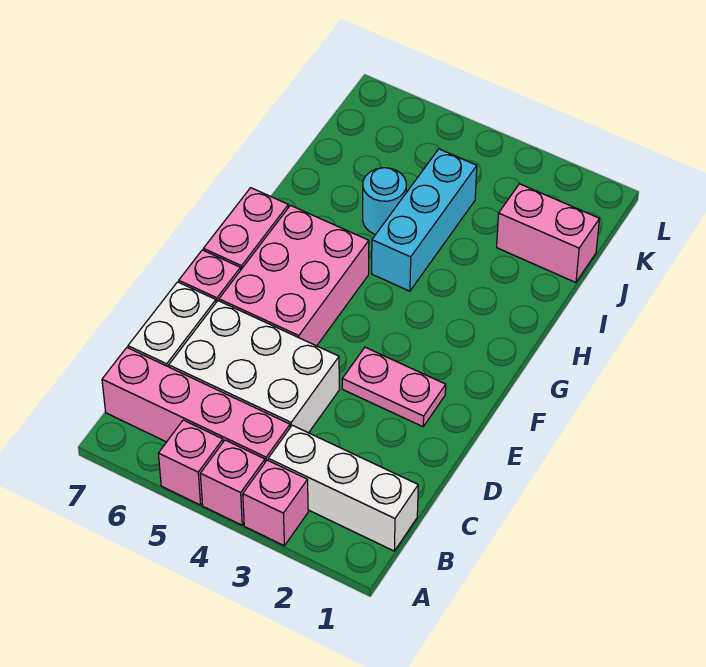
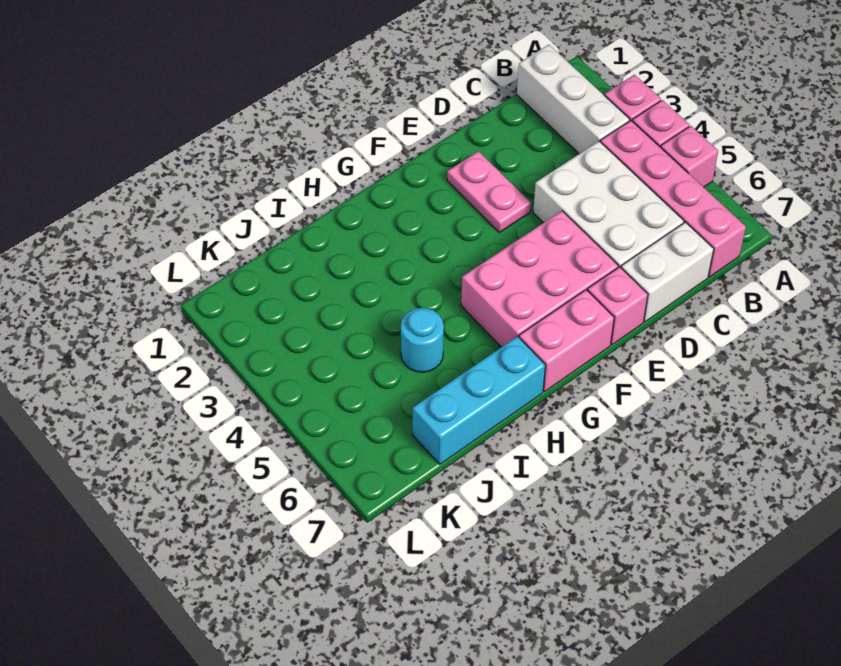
cyan 1x3 brick [372,149,477,291] -> cyan 1x3 brick moved to [413,336,545,464]
pink 1x2 brick [497,184,599,282] -> none

